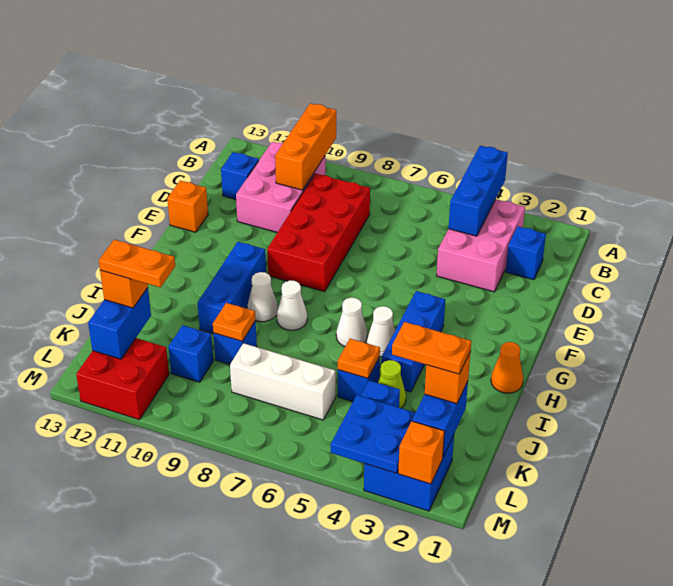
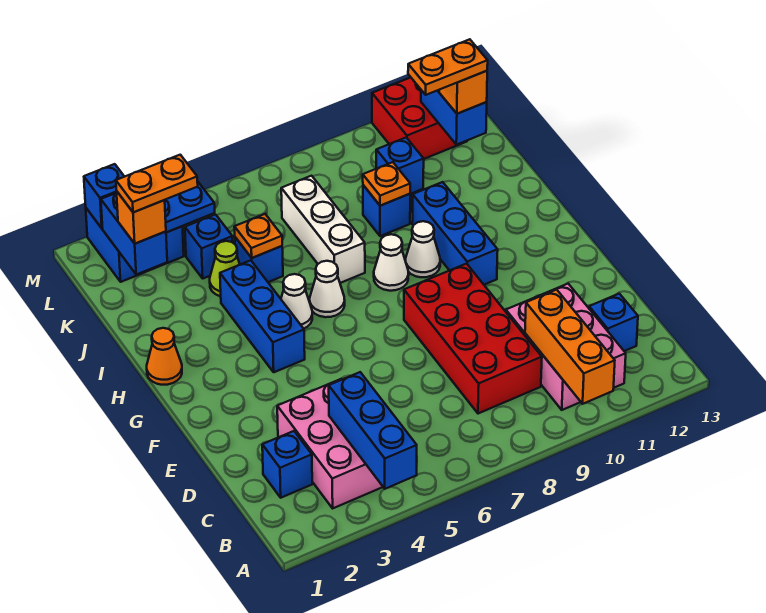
orange 1x1 brick [167,181,208,232] -> none
white 1x3 brick [230,343,336,420] -> white 1x3 brick turned to [281,176,365,283]
orange 1x1 brick [398,421,445,484] -> blue 1x1 brick [84,164,124,228]

